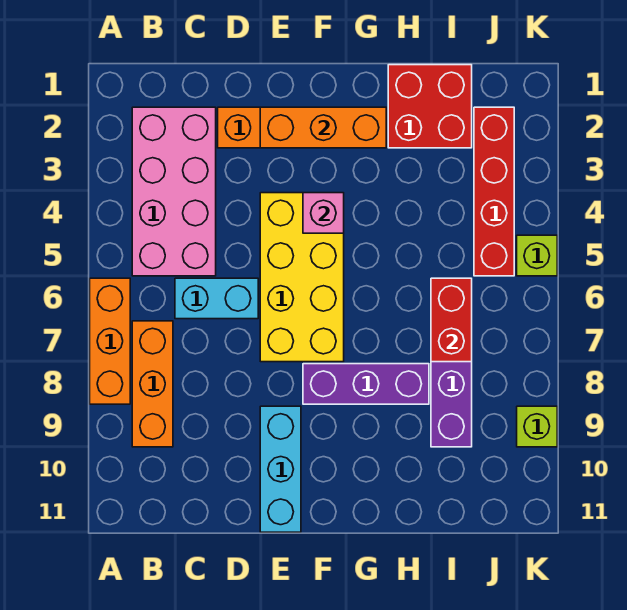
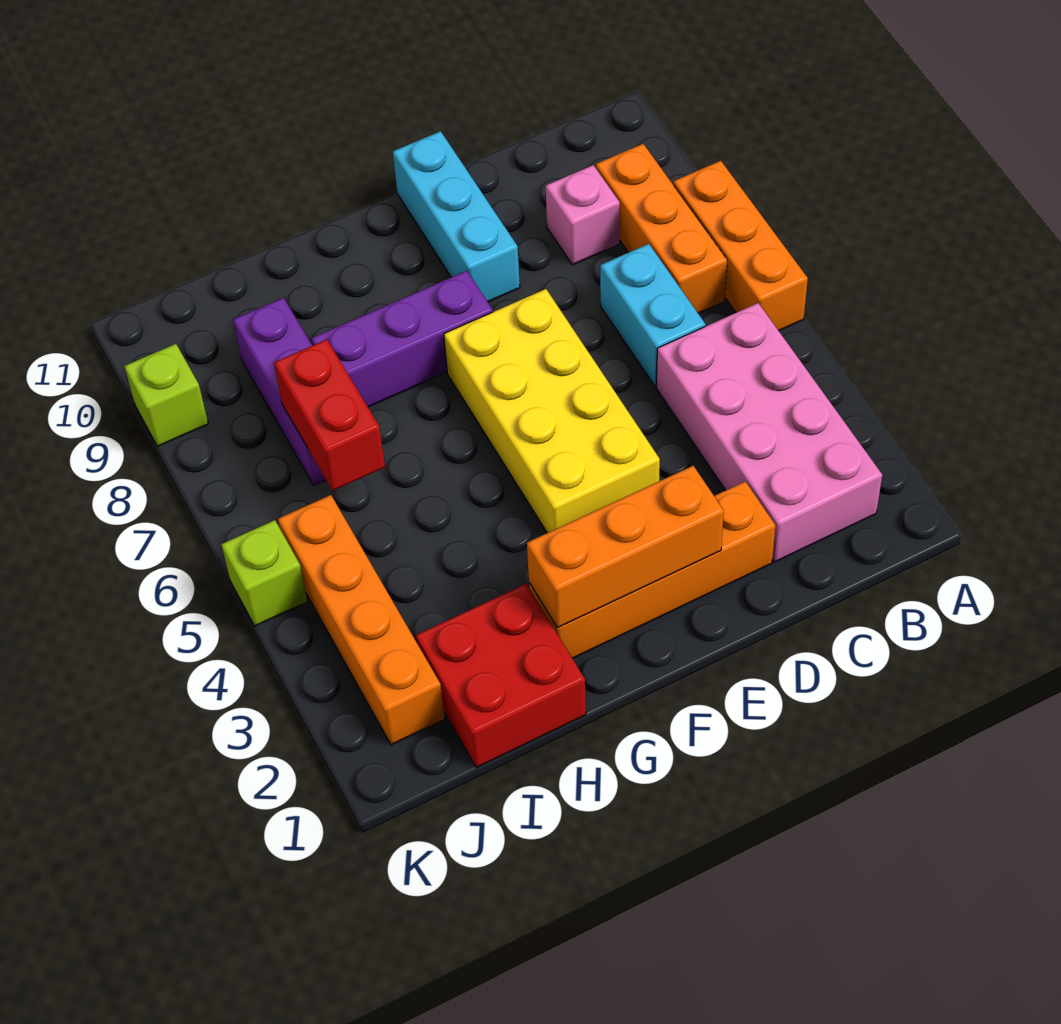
cyan 1x2 brick [175,278,258,319] -> cyan 1x2 brick turned to [600,244,705,387]
pink 1x1 brick [303,193,344,233] -> pink 1x1 brick moved to [546,165,620,265]
red 1x4 brick [474,107,514,276] -> orange 1x4 brick [278,495,445,745]

